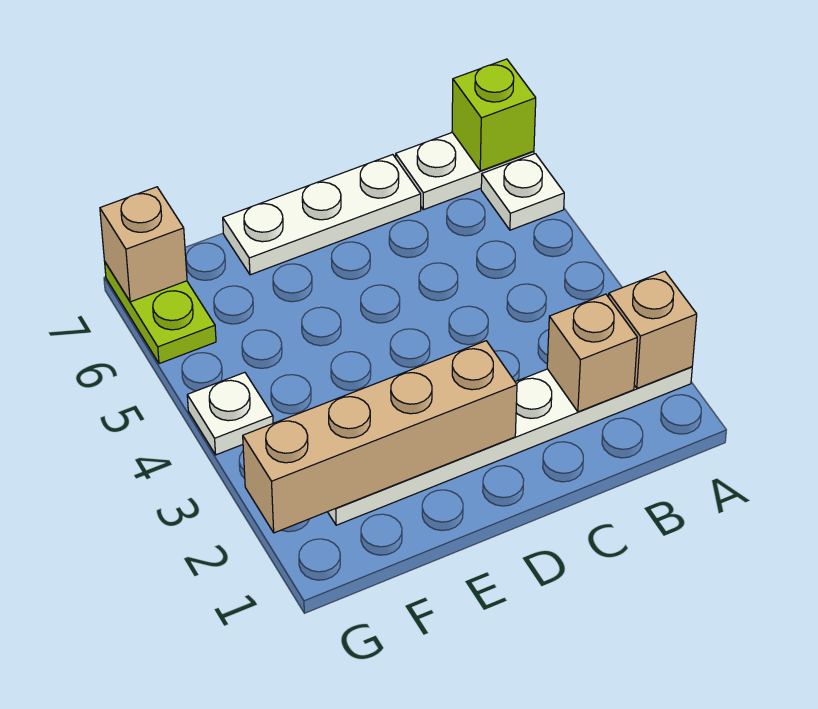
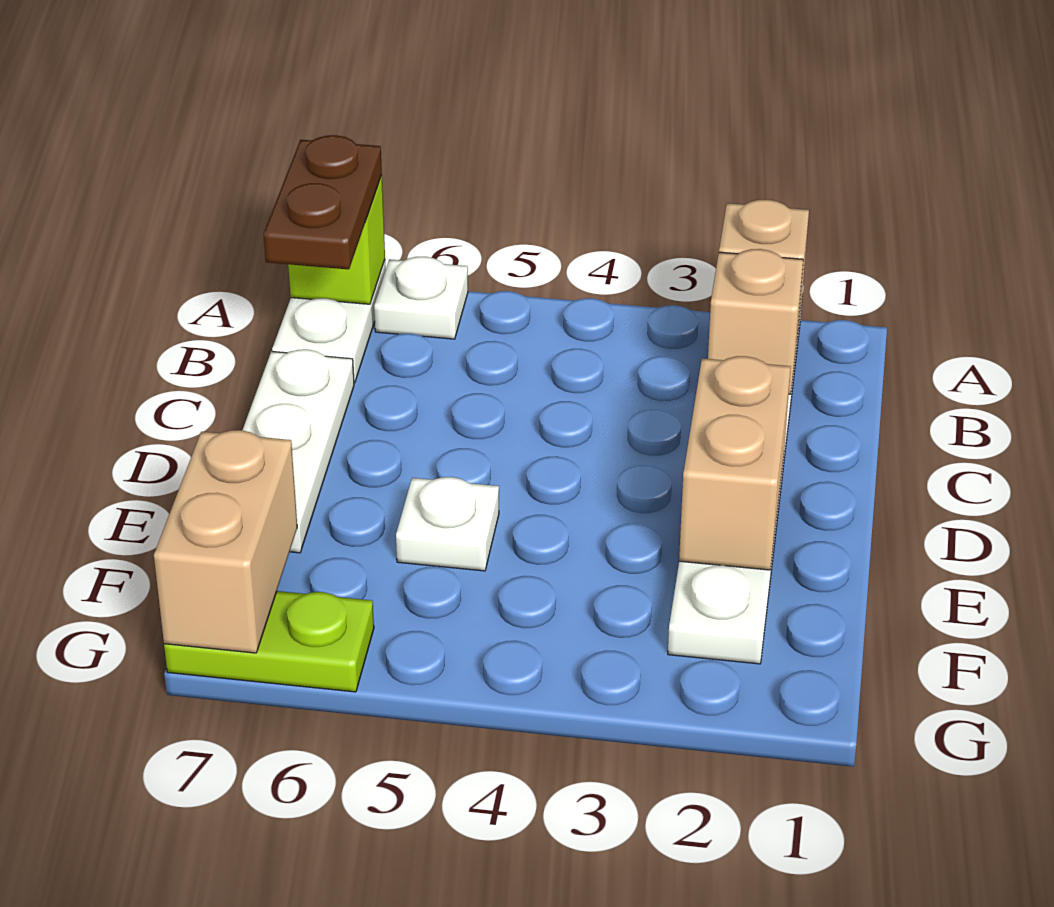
none -> brown 1x2 plate [264,135,382,269]
tan 1x4 brick [243,341,517,533] -> tan 1x2 brick [679,356,791,570]
white 1x1 plate [187,372,273,455] -> white 1x1 plate moved to [396,477,499,571]
tan 1x1 brick [100,187,187,302] -> tan 1x2 brick [154,430,297,653]

